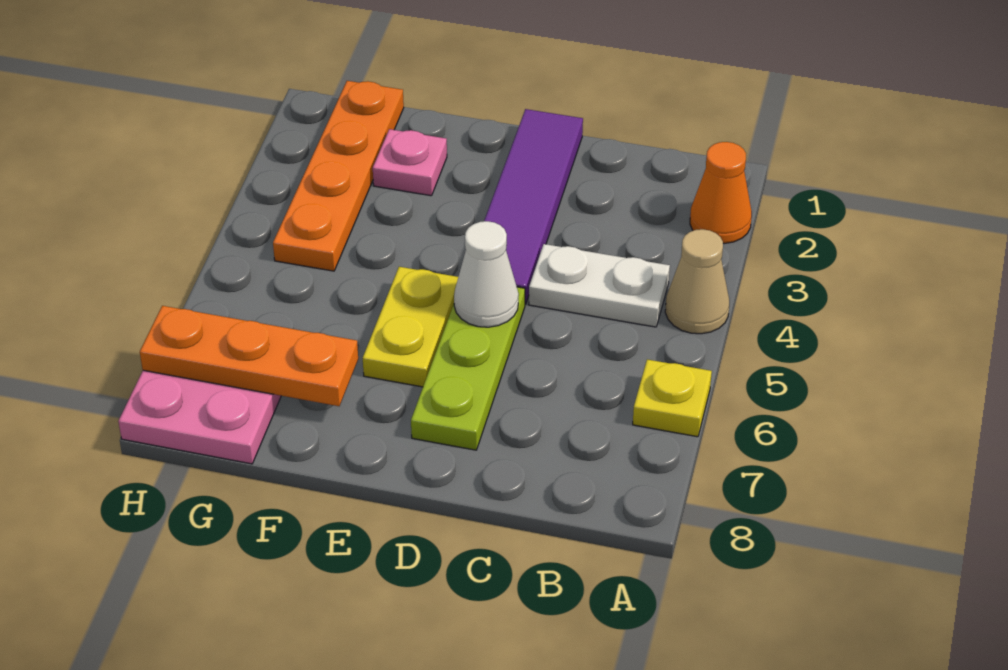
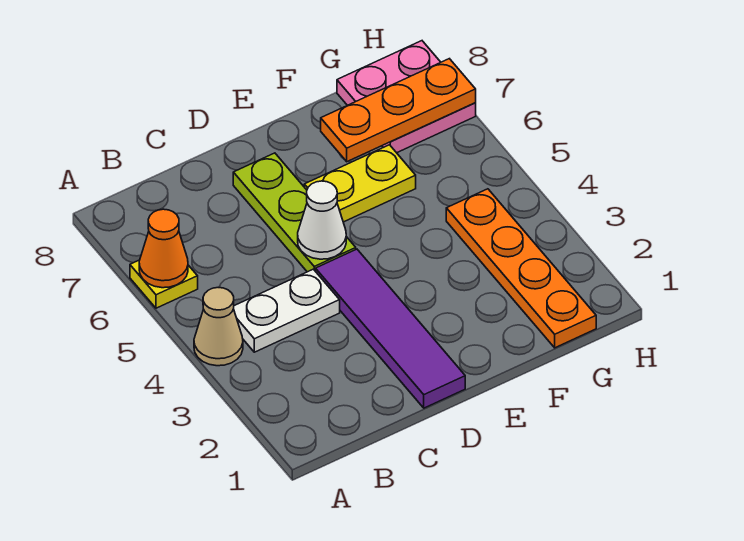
orange 1x1 cone [690,142,752,244] -> orange 1x1 cone moved to [139,209,188,288]
yellow 1x2 plate [363,267,458,387] -> yellow 1x2 plate turned to [304,145,416,222]
pink 1x1 plate [373,129,447,196] -> none

